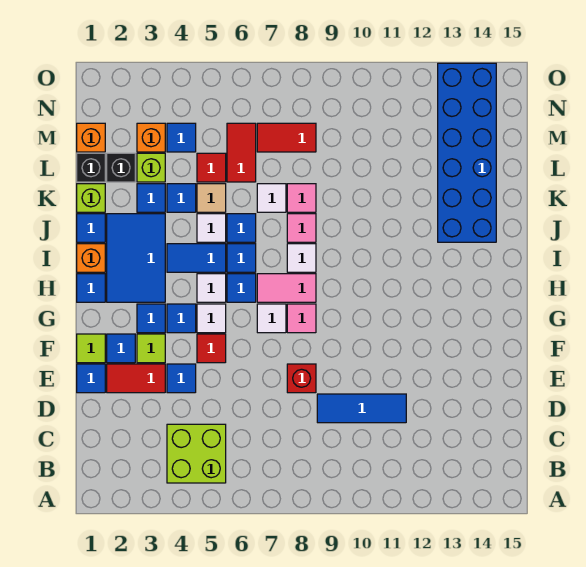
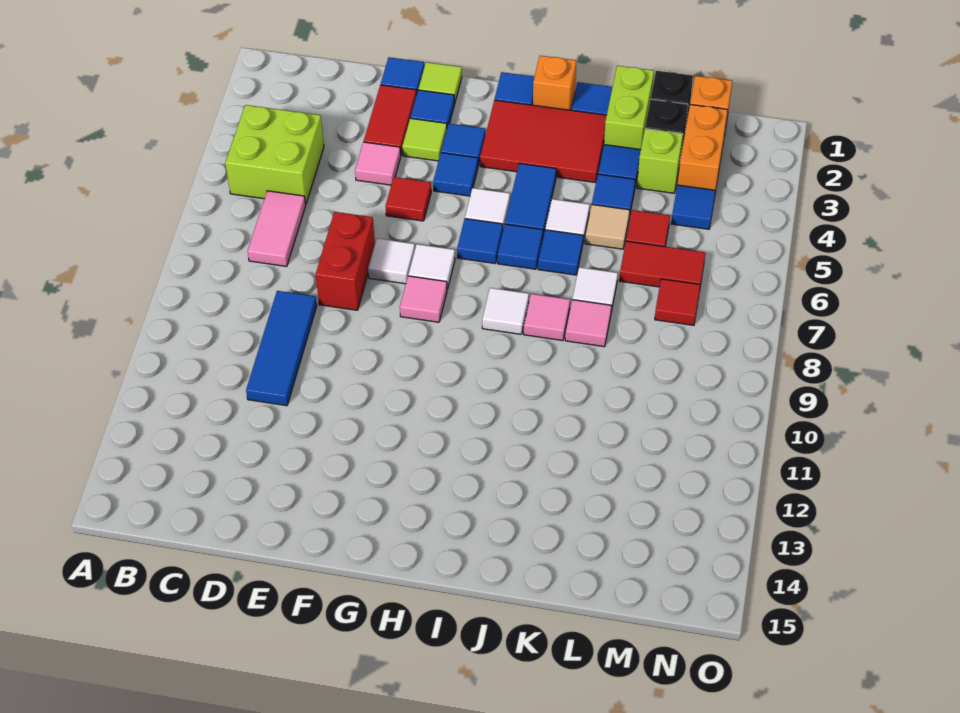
blue 1x1 tile [167,364,196,393] -> pink 1x1 tile [355,142,401,185]
red 1x1 brick [287,364,316,393] -> red 1x2 brick [316,212,375,310]
white 1x1 tile [197,304,226,333] -> white 1x1 tile moved to [368,238,415,284]
blue 2x3 tile [107,214,165,302] -> red 2x3 tile [480,100,607,182]
pink 1x2 tile [257,274,316,302] -> pink 1x2 tile moved to [248,191,306,266]
blue 2x6 brick [438,63,496,242] -> none
lime 1x1 brick [77,184,105,212] -> lime 1x2 brick [604,66,654,149]
orange 1x1 brick [137,123,165,152] -> orange 1x2 brick [678,104,728,192]
red 1x2 tile [257,123,316,152] -> red 1x1 tile [655,279,700,325]

